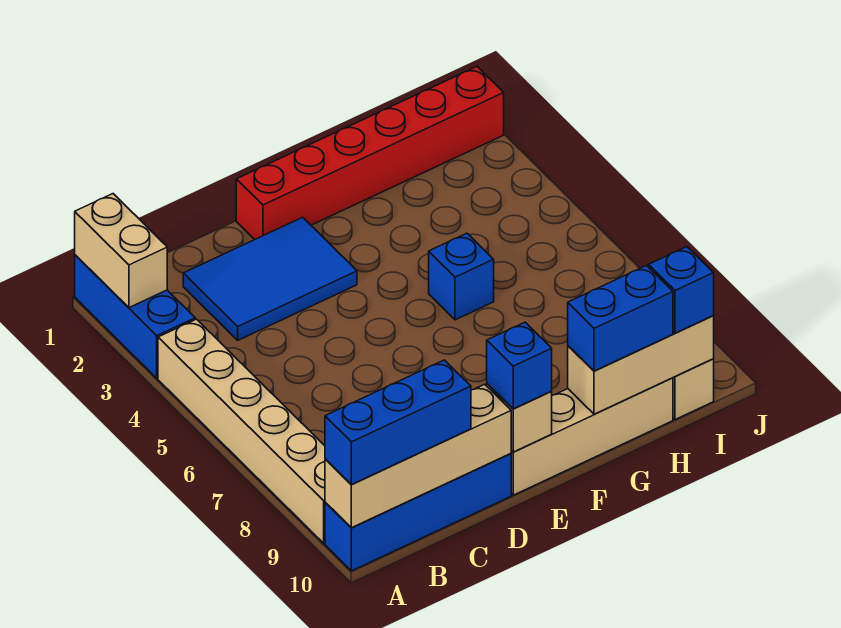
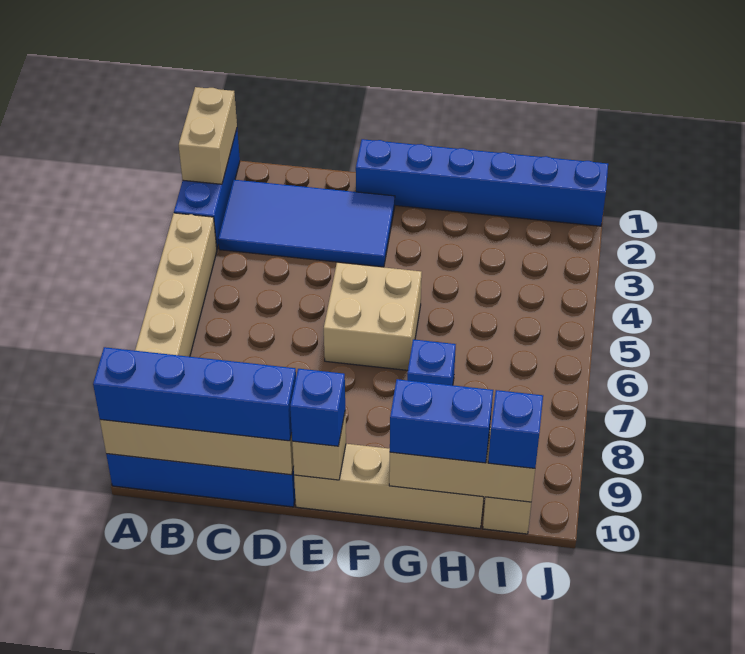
blue 1x3 brick [325,360,471,485] -> blue 1x4 brick [93,347,296,441]
blue 2x3 tile [183,217,357,340] -> blue 2x4 tile [218,180,395,267]
red 1x6 brick [236,67,504,240] -> blue 1x6 brick [356,139,608,226]
none -> tan 2x2 brick [324,263,422,370]
blue 1x1 brick [429,233,494,320] -> blue 1x1 brick moved to [407,339,456,385]

